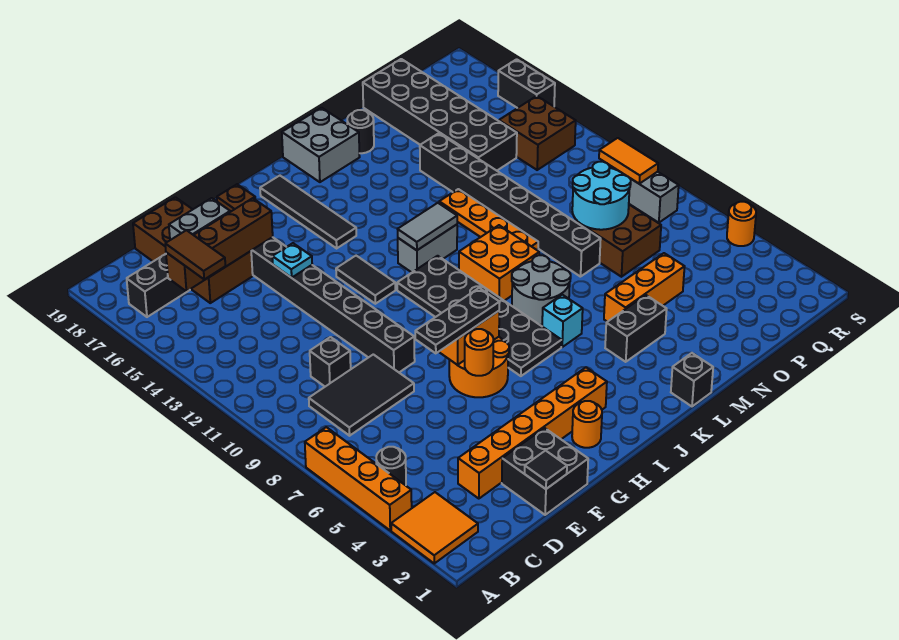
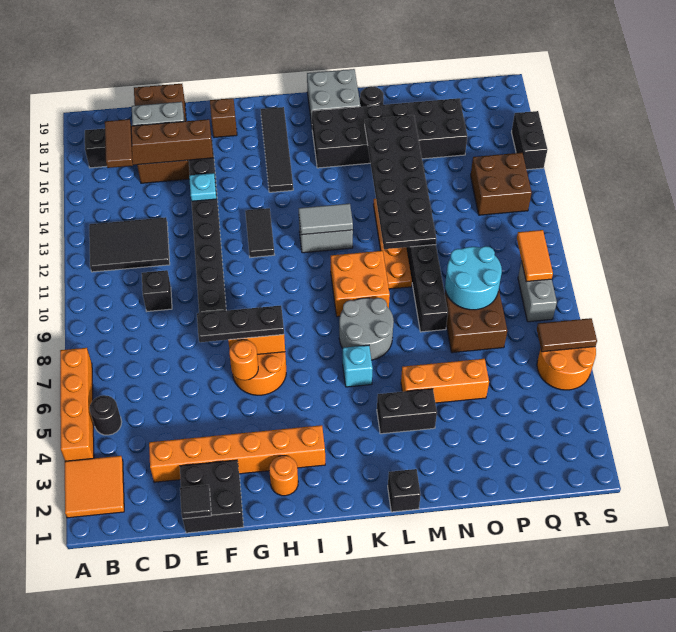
black 2x3 tile [309,354,414,436] -> black 2x3 tile moved to [89,217,170,272]
black 2x6 plate [397,256,562,376] -> black 2x6 plate moved to [365,115,436,249]
black 2x6 brick [363,59,517,171] -> black 2x6 brick turned to [312,98,467,168]
none -> brown 1x2 tile [537,318,597,352]
orange 1x1 round brick [727,202,756,246] -> orange 2x2 round brick [537,347,596,390]

